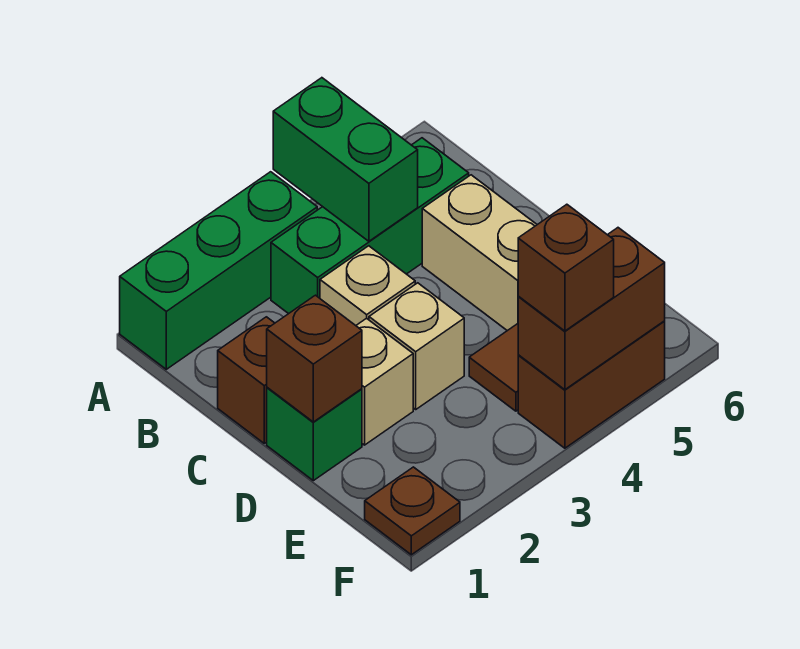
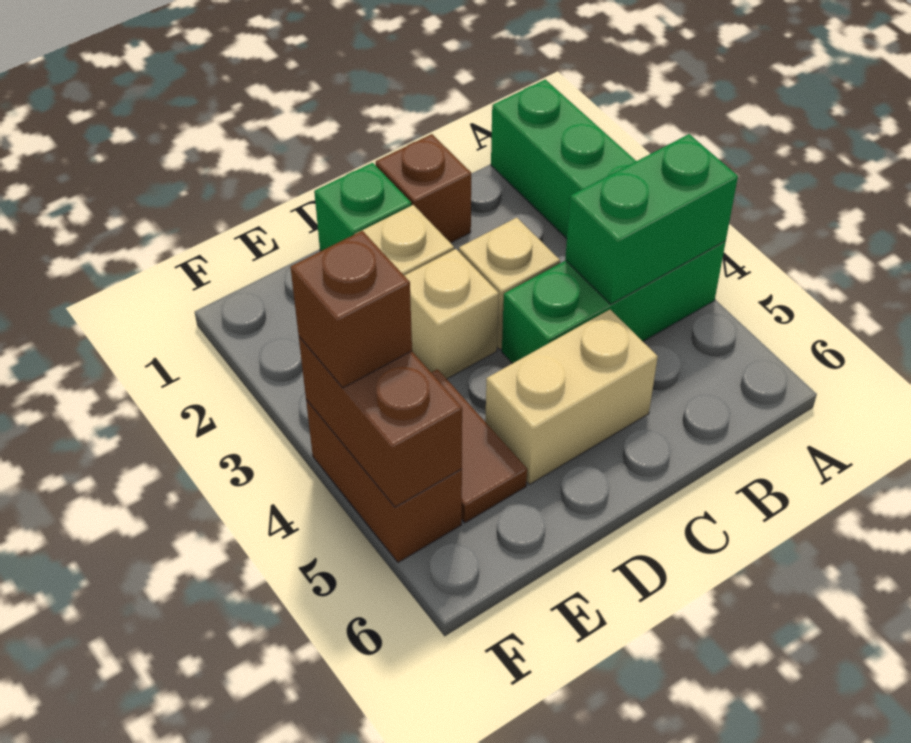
green 1x3 brick [271,138,469,314] -> green 1x3 brick turned to [502,241,726,364]
brown 1x1 brick [267,295,362,422] -> none
brown 1x1 plate [365,467,460,555] -> none

